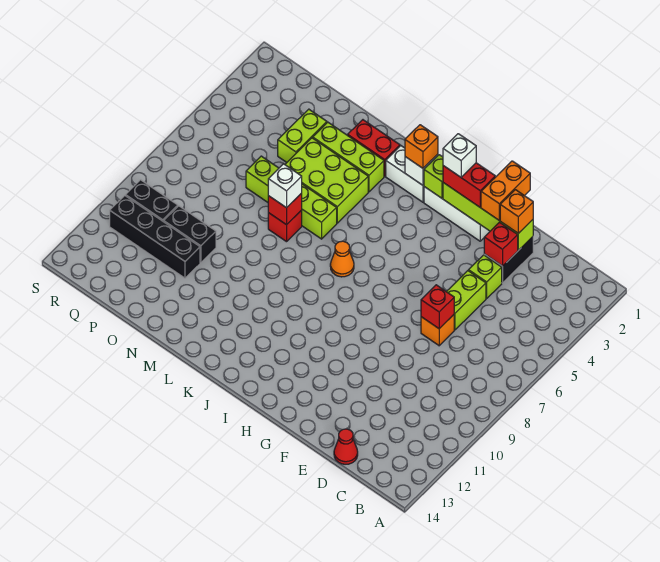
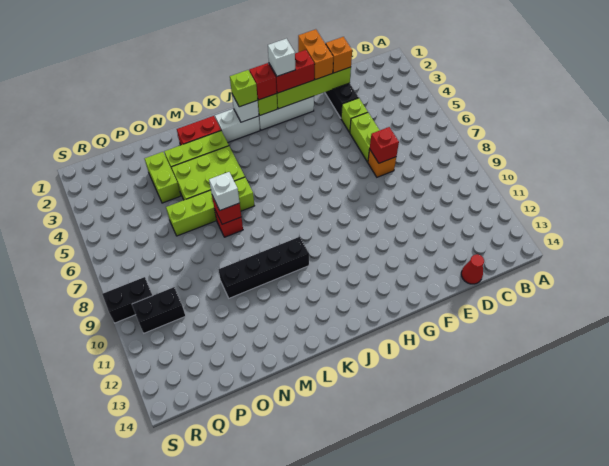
red 1x1 brick [484,222,518,266] -> red 1x1 brick moved to [249,63,277,100]
orange 1x1 brick [405,125,438,168] -> lime 1x1 brick [230,70,258,107]
orange 1x1 cone [330,241,354,277] -> none
black 1x2 brick [164,206,216,263] -> black 1x2 brick moved to [102,277,153,323]
black 1x4 brick [110,196,200,278] -> black 1x4 brick moved to [218,237,309,298]

